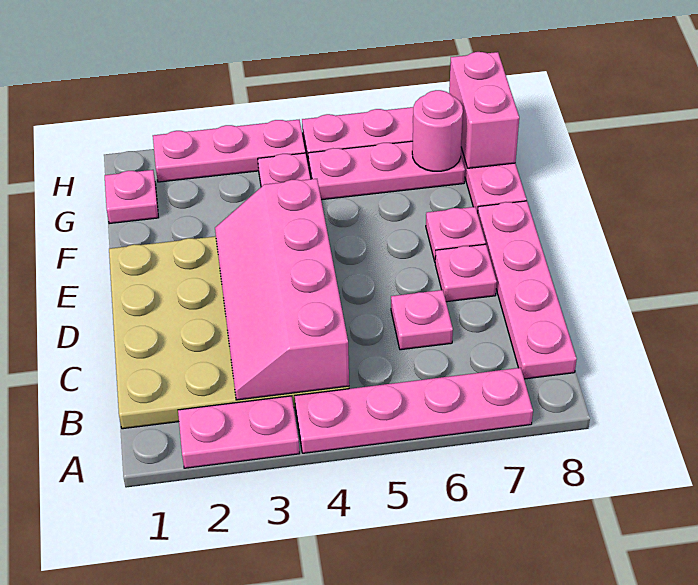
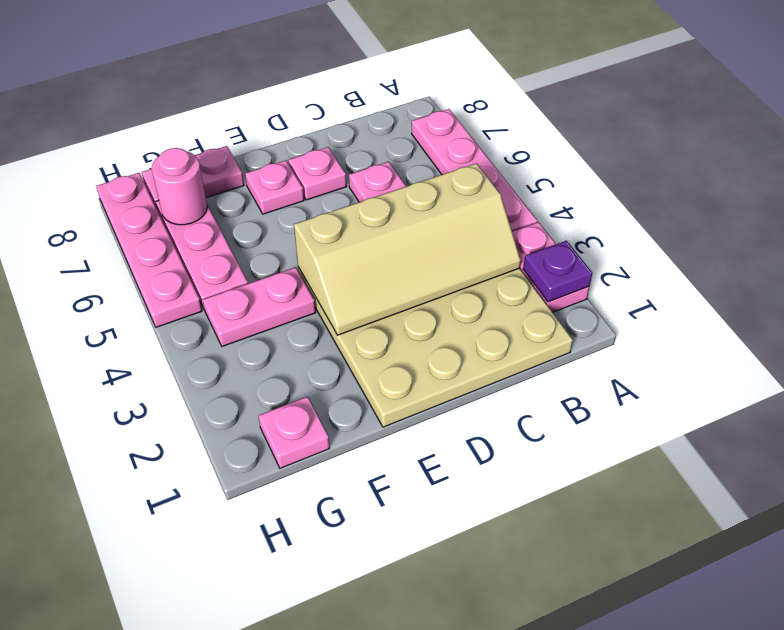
none -> purple 1x1 plate [523,241,592,302]
pink 2x4 slope [215,179,349,400] -> tan 2x4 slope [294,163,521,335]
pink 1x4 plate [478,201,577,379] -> none
pink 1x2 brick [449,52,519,168] -> none
pink 1x3 plate [153,120,306,182] -> none

